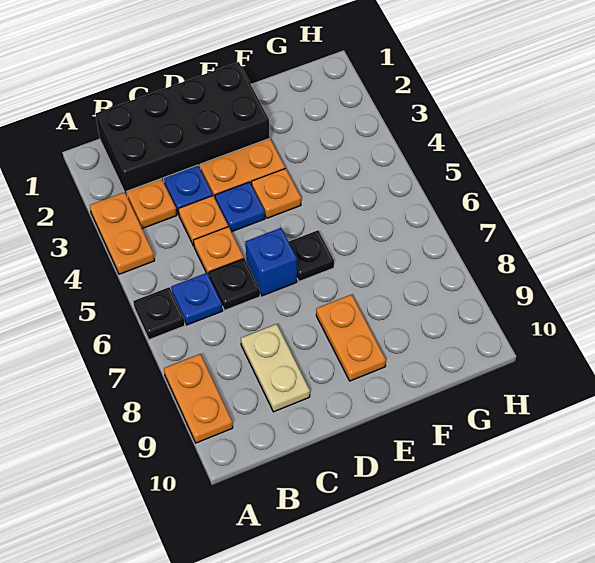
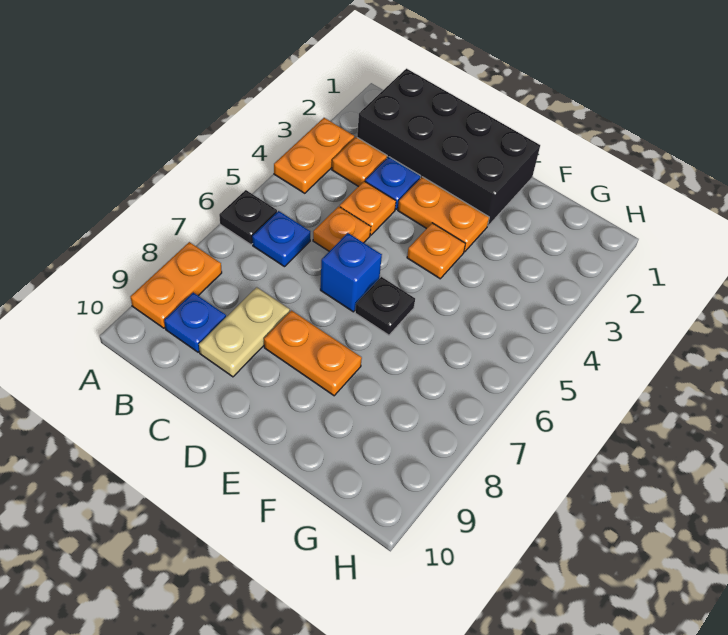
black 1x1 plate [209,259,260,310] -> none
blue 1x1 plate [215,182,265,232] -> blue 1x1 plate moved to [164,293,226,352]
orange 1x2 plate [316,295,386,381] -> orange 1x2 plate turned to [264,311,362,396]

